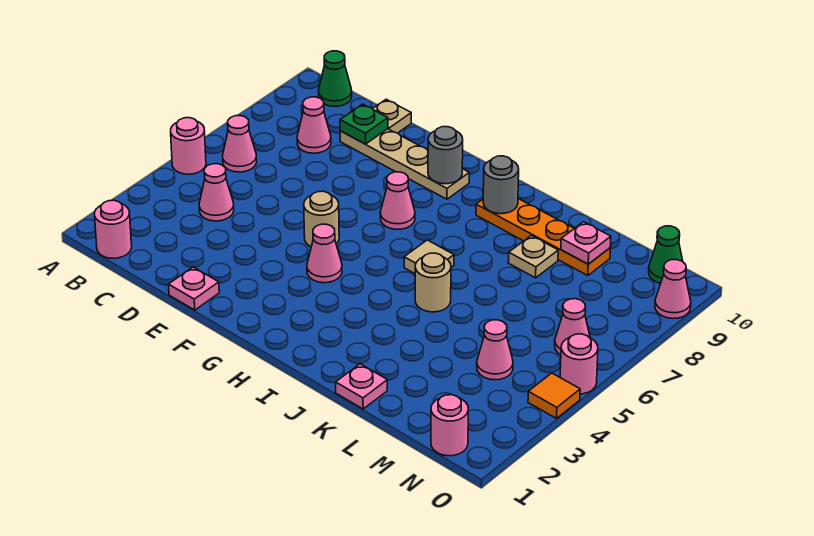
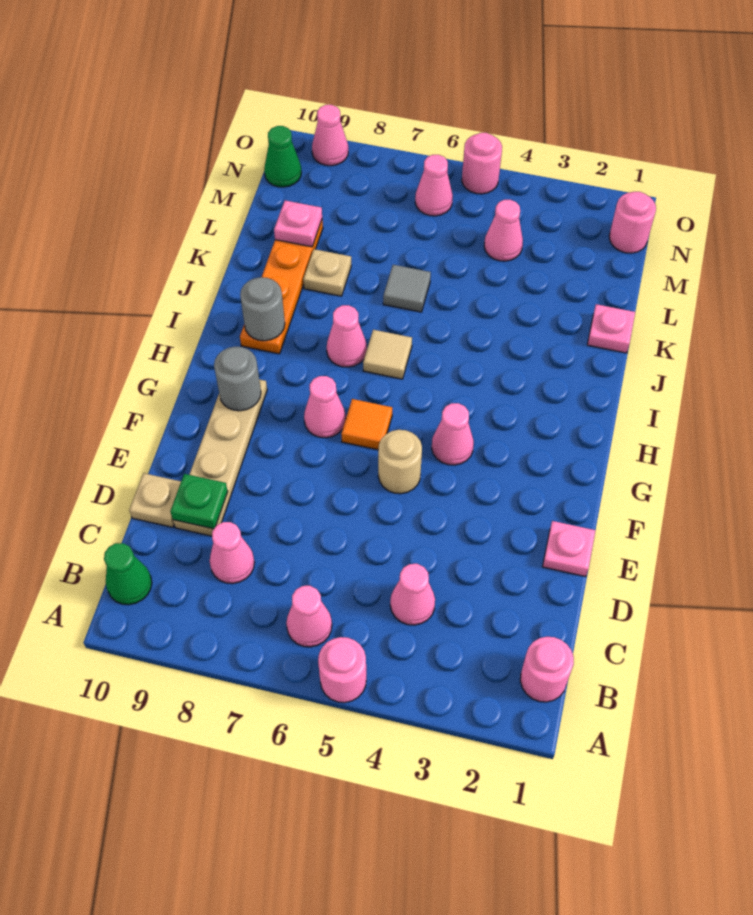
none -> pink 1x1 cone [327,305,367,367]
tan 1x1 round brick [415,253,451,312] -> none
none -> grey 1x1 tile [383,265,431,312]
orange 1x1 tile [528,373,580,418] -> orange 1x1 tile moved to [341,399,392,450]

